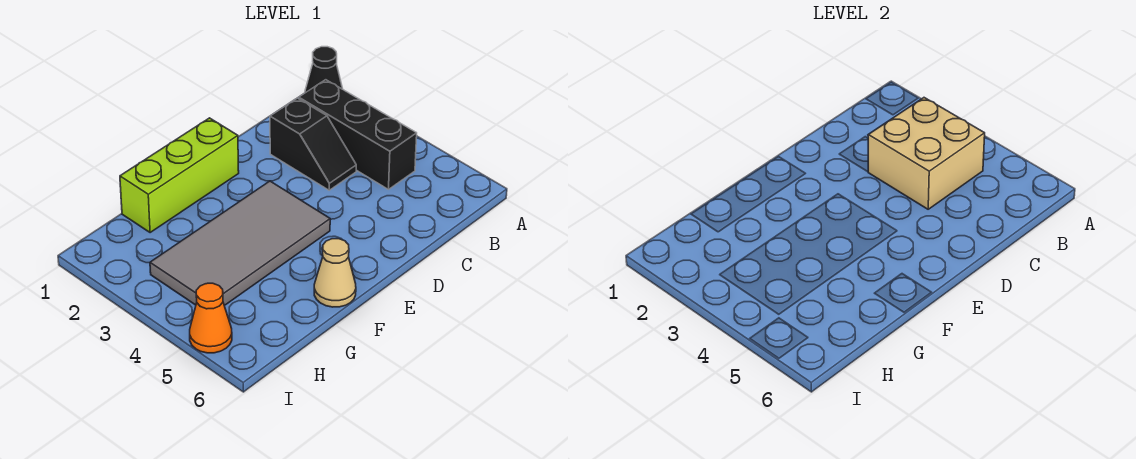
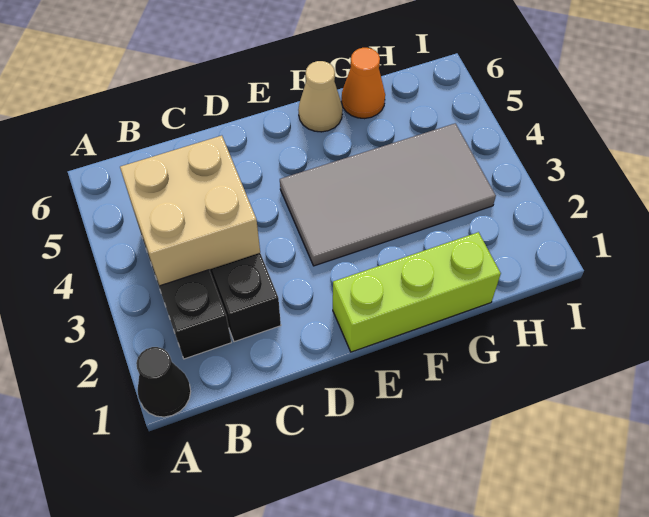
orange 1x1 cone [190,283,232,353] -> orange 1x1 cone moved to [341,48,385,119]

